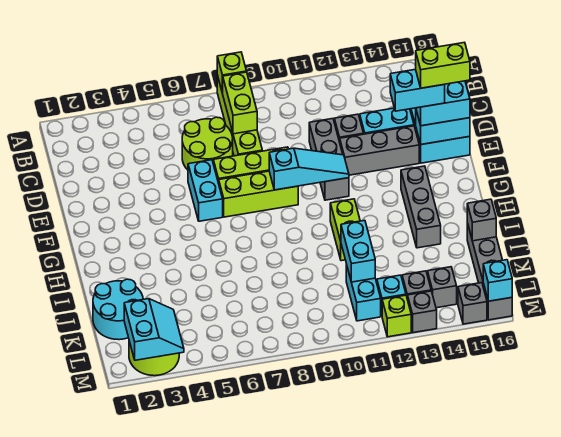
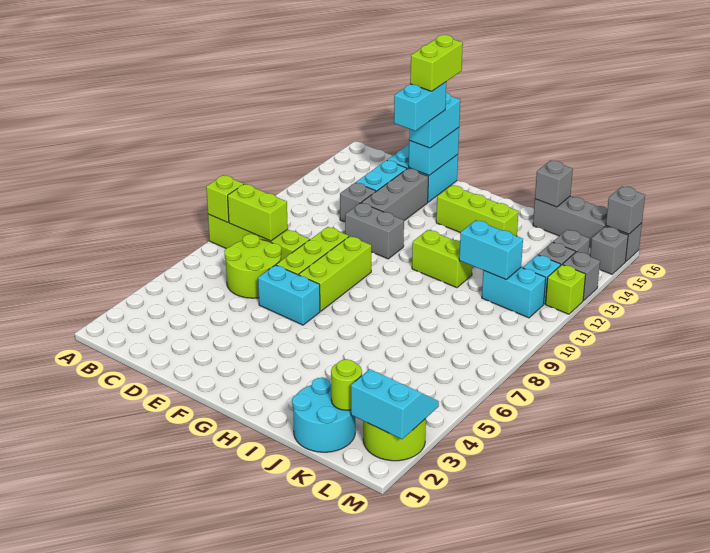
grey 1x3 brick [309,119,349,200] -> grey 1x2 brick [345,203,404,259]
cyan 1x3 slope [269,148,349,190] -> none
grey 1x3 brick [401,166,441,248] -> lime 1x3 brick [436,185,519,236]
none -> lime 1x1 round brick [331,359,362,410]
cyan 1x1 brick [483,260,512,301] -> grey 1x1 brick [606,187,645,234]

